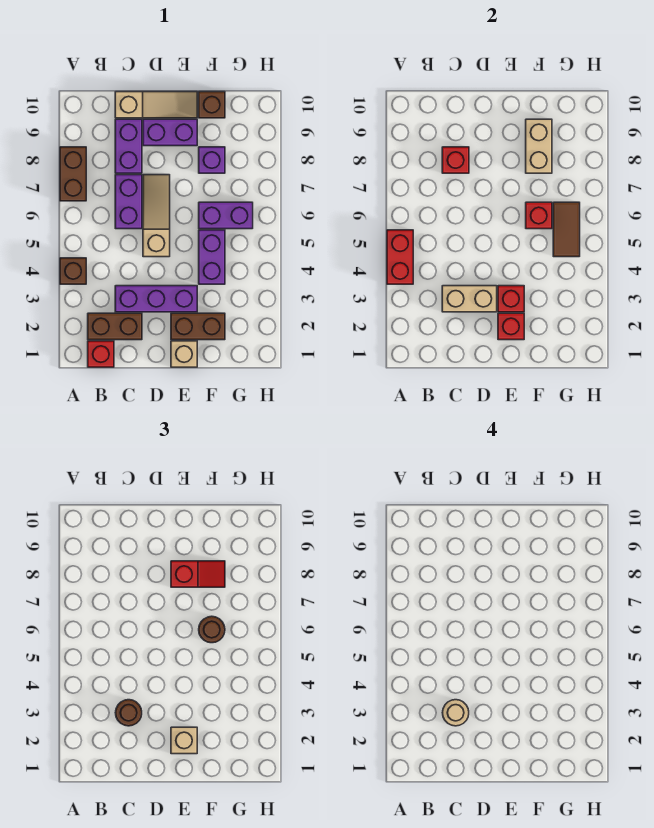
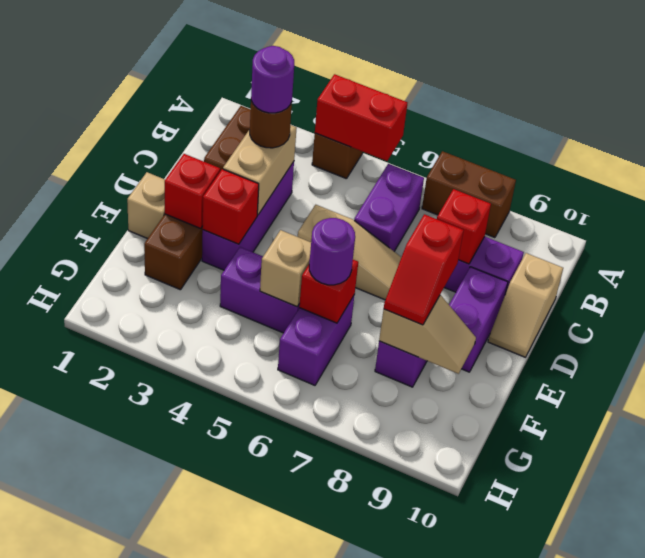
red 1x1 brick [88,341,114,367] -> none
tan 1x1 round brick [442,700,469,726] -> purple 1x1 round brick [251,46,294,113]
purple 1x2 brick [115,175,142,229] -> purple 1x2 brick turned to [354,164,424,251]
tan 1x3 slope [115,92,197,118] -> tan 1x2 slope [488,253,563,357]
tan 1x1 brick [171,727,197,754] -> tan 1x1 brick moved to [260,230,311,307]
brown 1x1 round brick [199,616,225,643] -> purple 1x1 round brick [309,218,355,285]
tan 1x2 brick [526,119,552,173] -> tan 1x2 slope [379,295,476,374]
brown 1x1 brick [199,92,225,118] -> none
brown 1x2 tile [553,202,580,257] -> none

